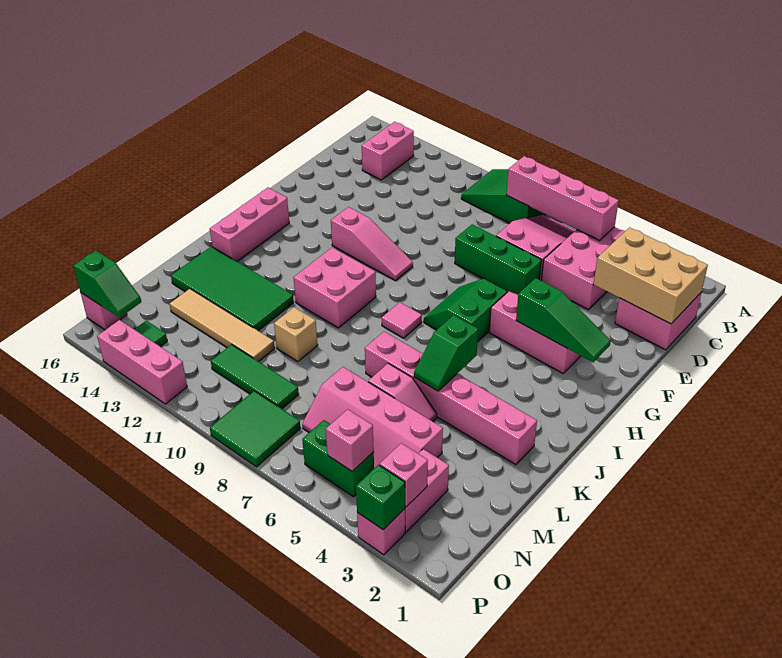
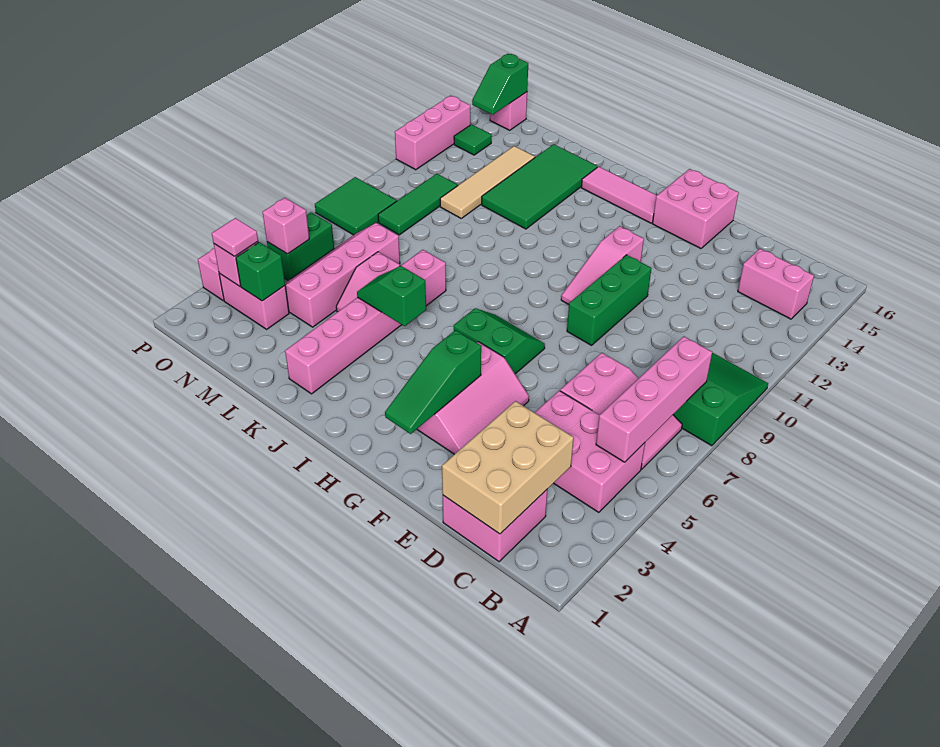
green 1x3 brick [455,224,542,294] -> green 1x3 brick moved to [567,255,651,345]
pink 1x3 brick [210,188,289,261] -> pink 1x3 tile [581,167,657,223]
pink 1x1 tile [382,302,422,338] -> pink 1x1 tile moved to [212,218,258,256]
pink 2x2 brick [293,247,376,328] -> pink 2x2 brick moved to [652,169,738,249]
tan 1x1 brick [274,307,318,362] -> none
green 1x1 brick [356,465,405,530] -> green 1x1 brick moved to [236,242,285,301]

